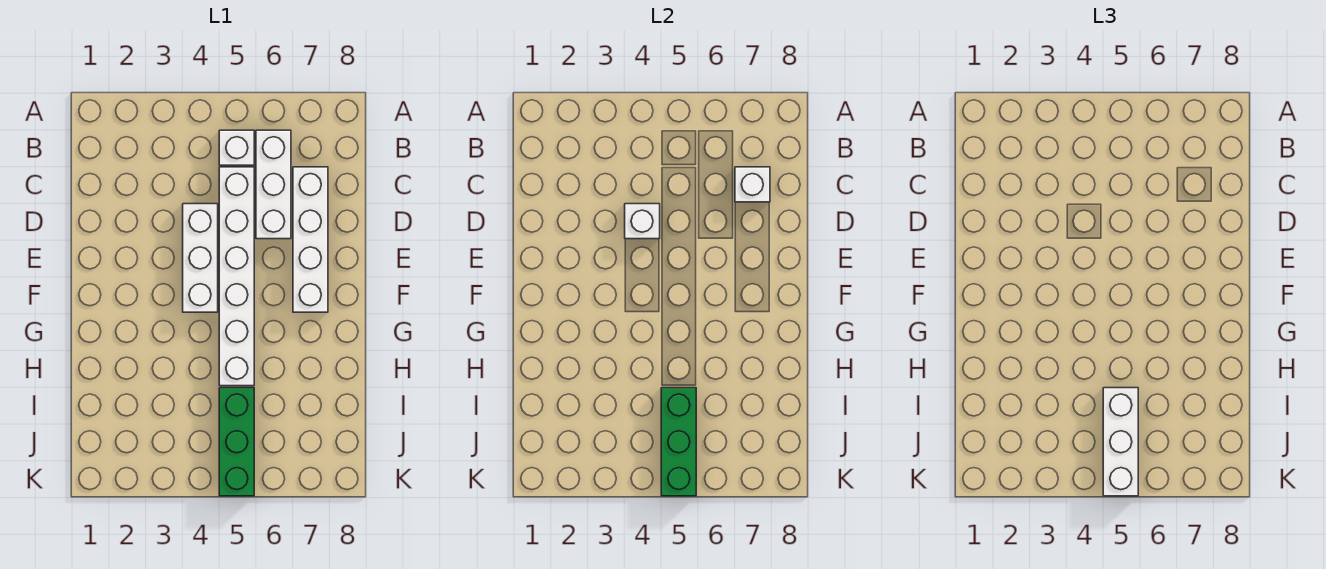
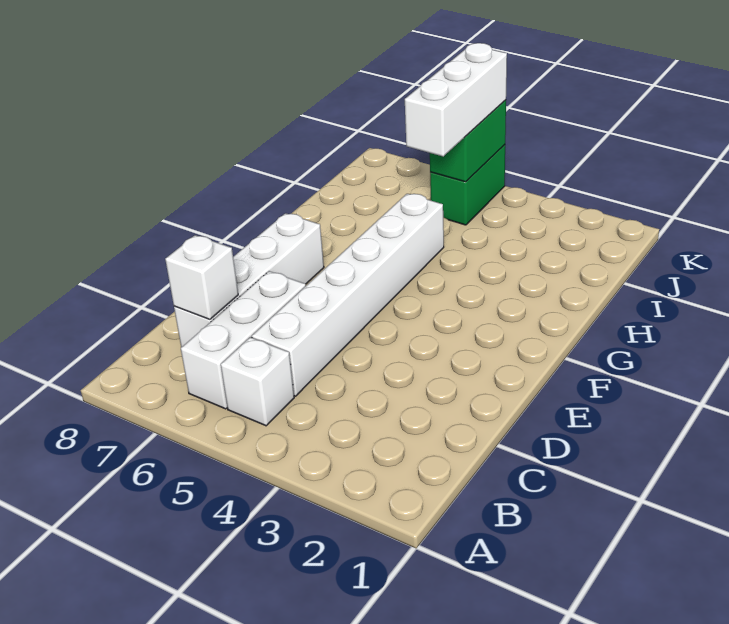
white 1x3 brick [183,204,218,312] -> none
white 1x1 brick [625,204,660,239] -> none
green 1x3 brick [219,388,254,496] -> green 1x2 brick [430,145,505,225]
green 1x3 brick [661,388,696,496] -> green 1x2 brick [430,100,506,182]

